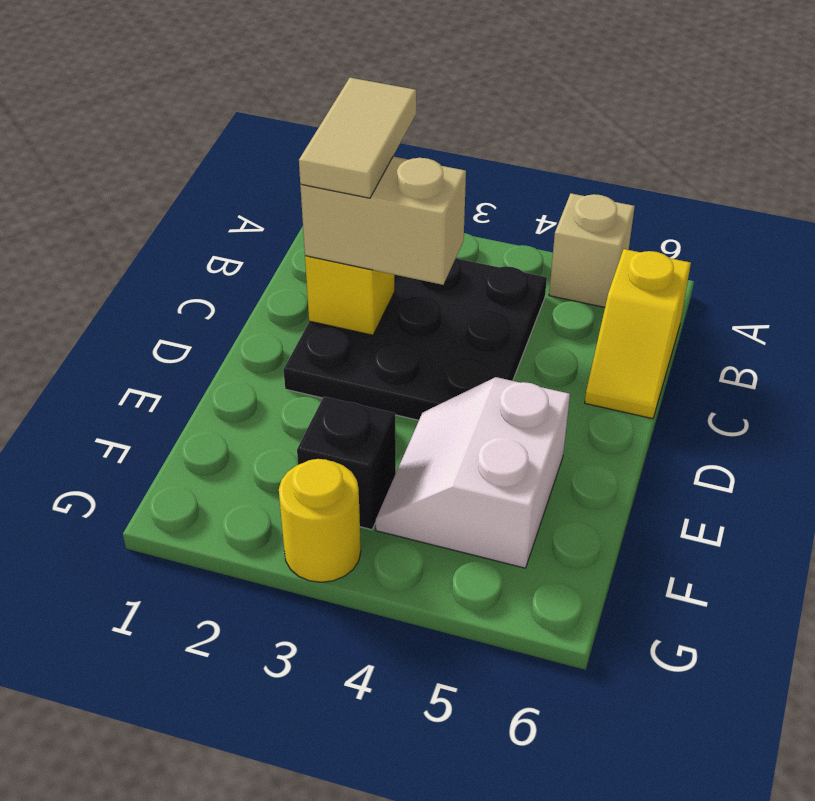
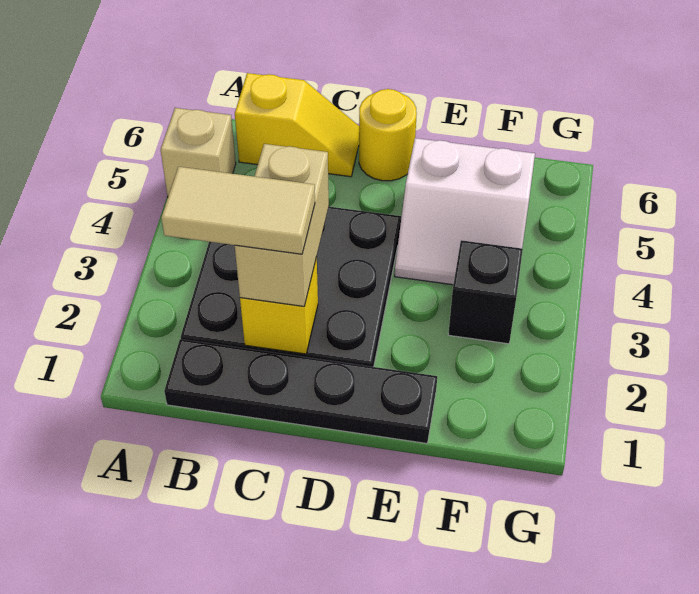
none -> black 1x4 plate [164,339,437,443]
yellow 1x1 round brick [279,459,361,582] -> yellow 1x1 round brick moved to [359,89,417,181]

